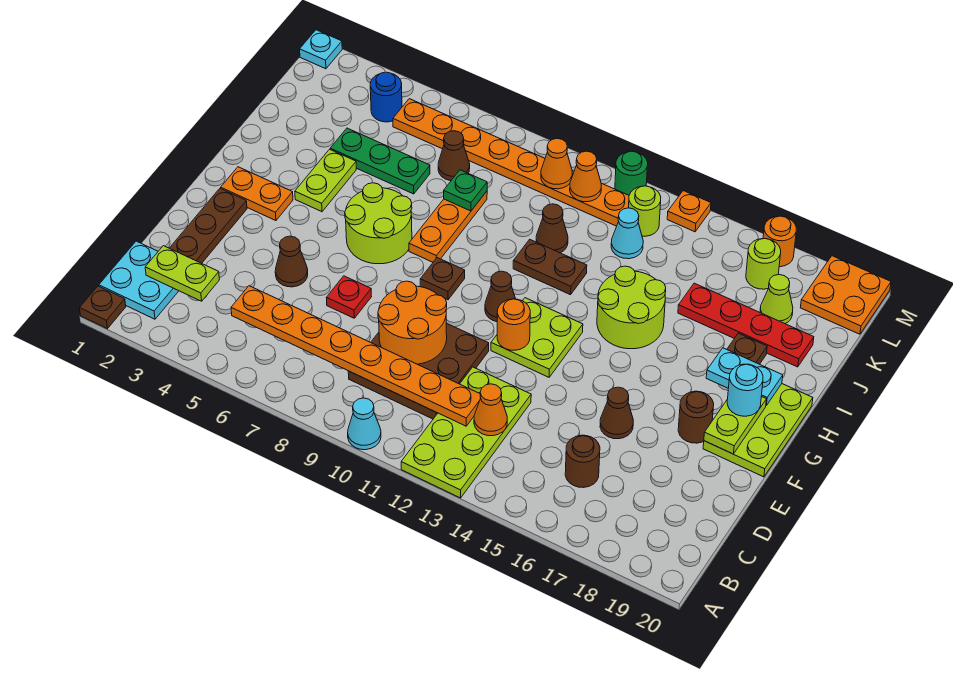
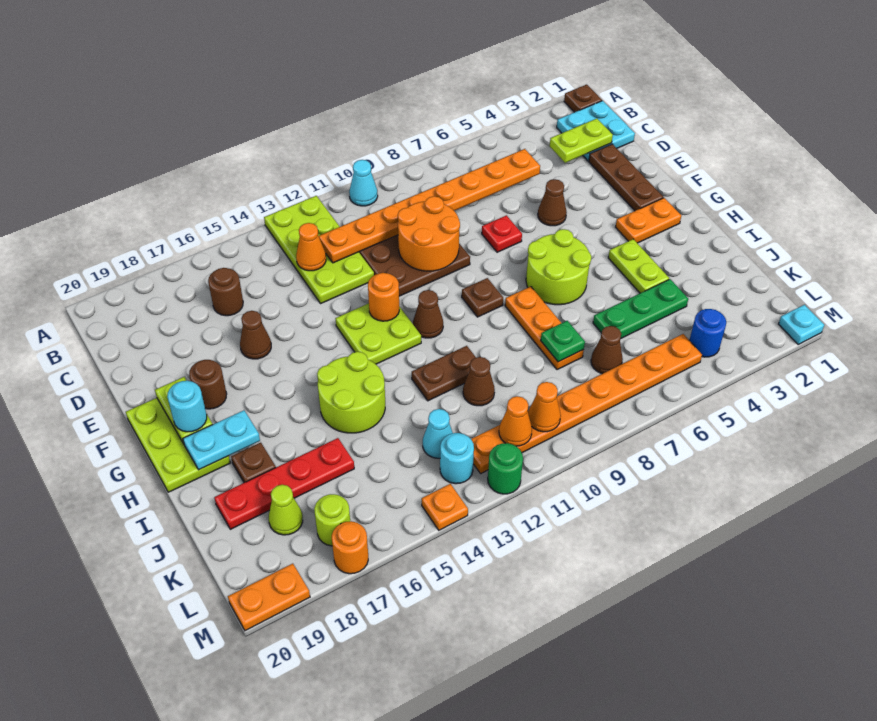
lime 1x1 round brick [629,186,661,236] -> cyan 1x1 round brick [440,433,474,484]
orange 2x2 plate [800,256,891,334] -> orange 1x2 plate [228,564,310,631]

